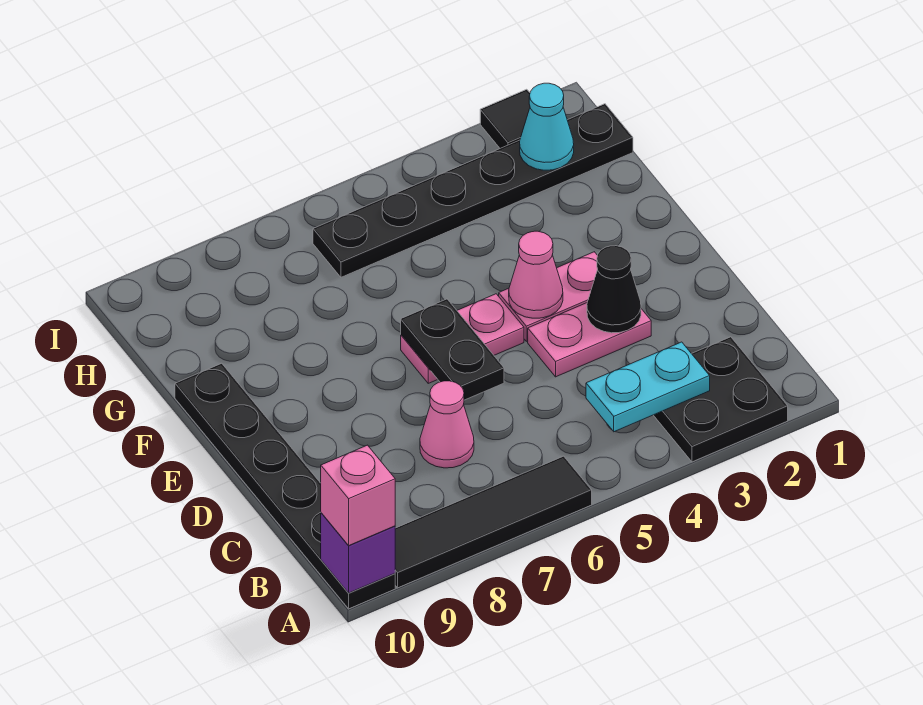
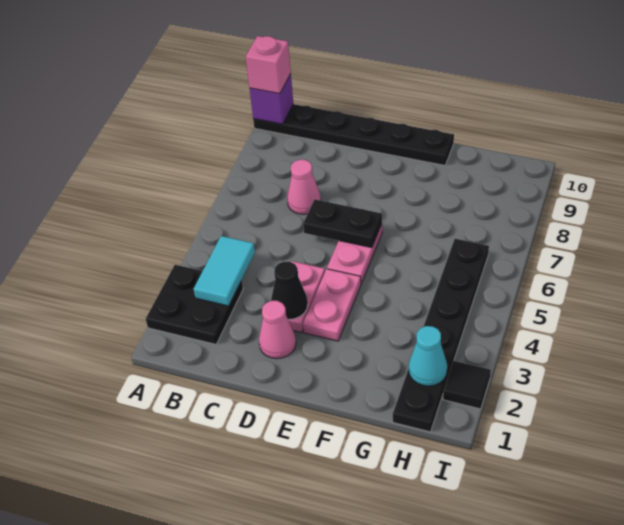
black 1x4 tile [395,456,592,588] -> none
cyan 1x2 plate [586,342,710,432] -> cyan 1x2 tile [194,236,255,306]
pink 1x1 cone [509,231,563,318] -> pink 1x1 cone moved to [259,301,296,359]

